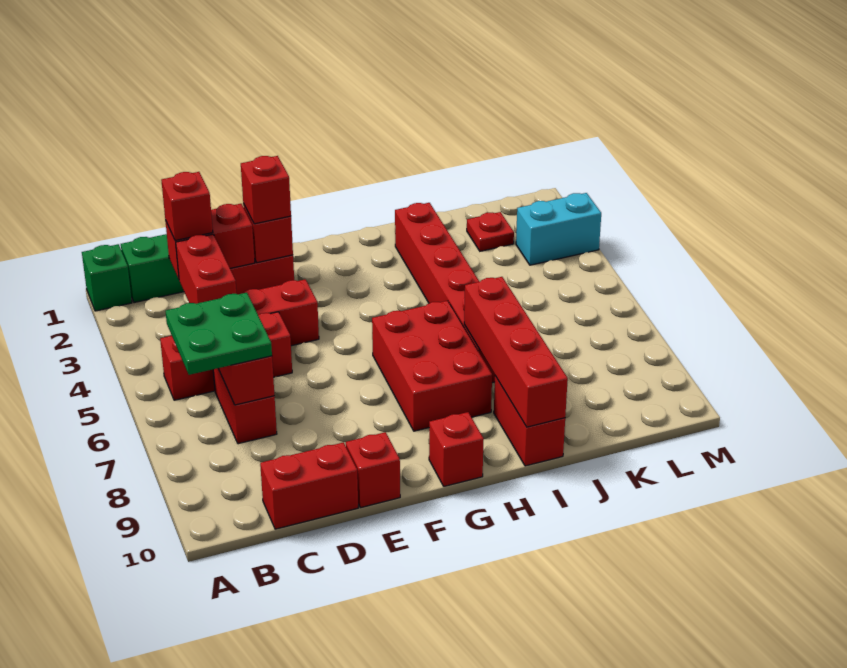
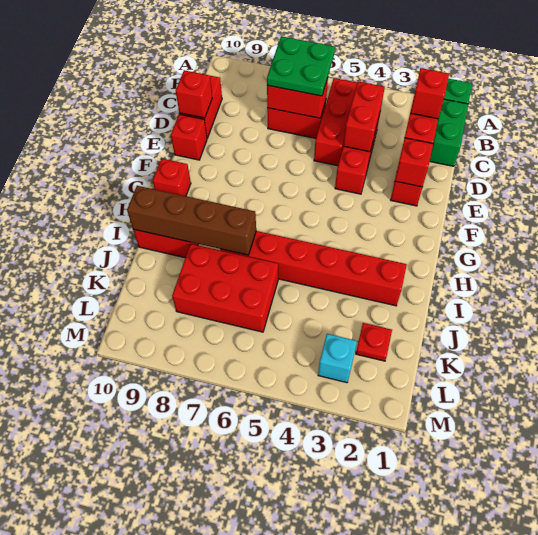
red 1x2 brick [176,234,237,304] -> red 1x2 brick turned to [343,81,385,152]
red 1x1 brick [241,156,291,224] -> red 1x1 brick moved to [176,70,212,118]
red 2x3 brick [372,301,492,431] -> red 2x3 brick moved to [172,244,278,332]
red 1x4 brick [464,277,568,427] -> brown 1x4 brick [127,186,256,255]
cyan 1x2 brick [516,193,601,265] -> cyan 1x1 brick [318,334,357,383]

